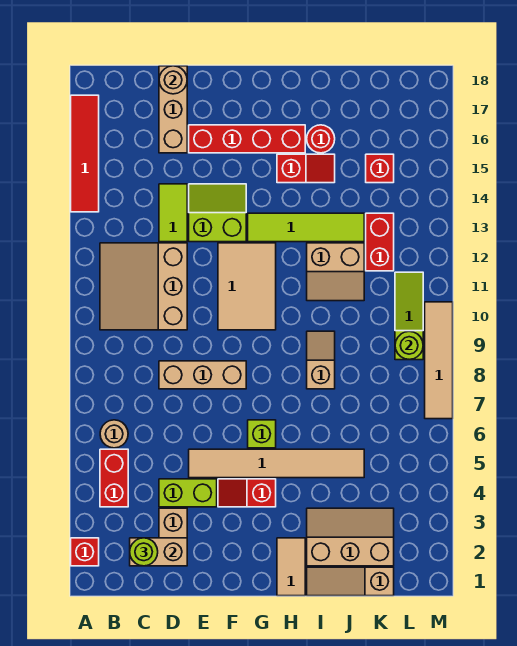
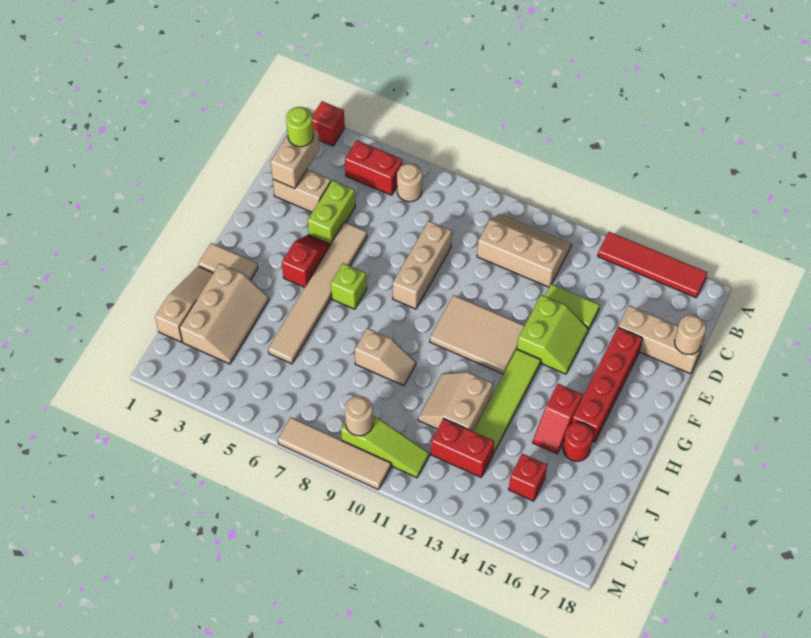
tan 3x3 slope [100,243,187,330] -> tan 2x3 slope [477,214,572,287]
lime 1x1 round brick [395,331,423,360] -> tan 1x1 round brick [345,396,373,436]

